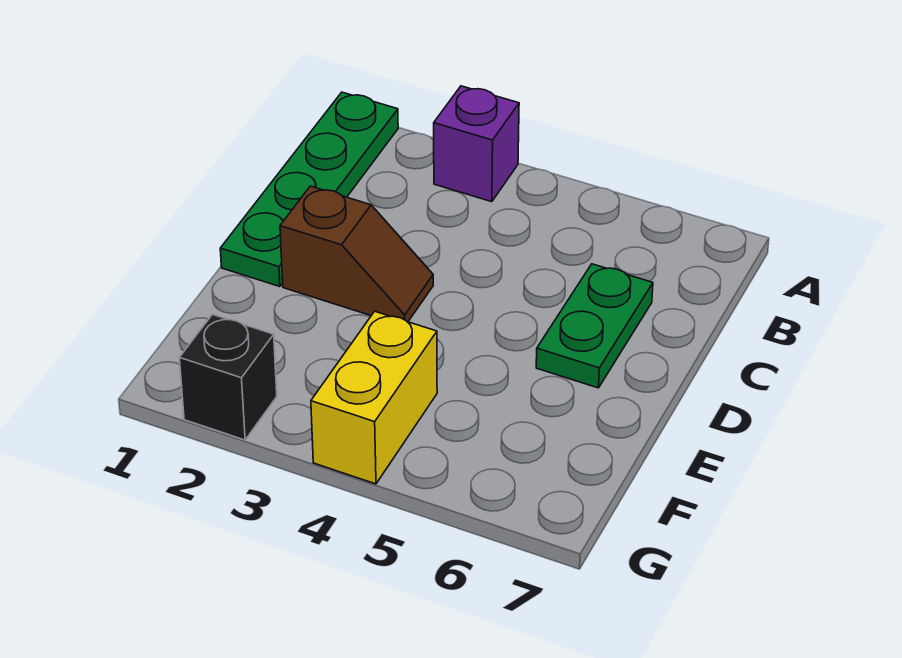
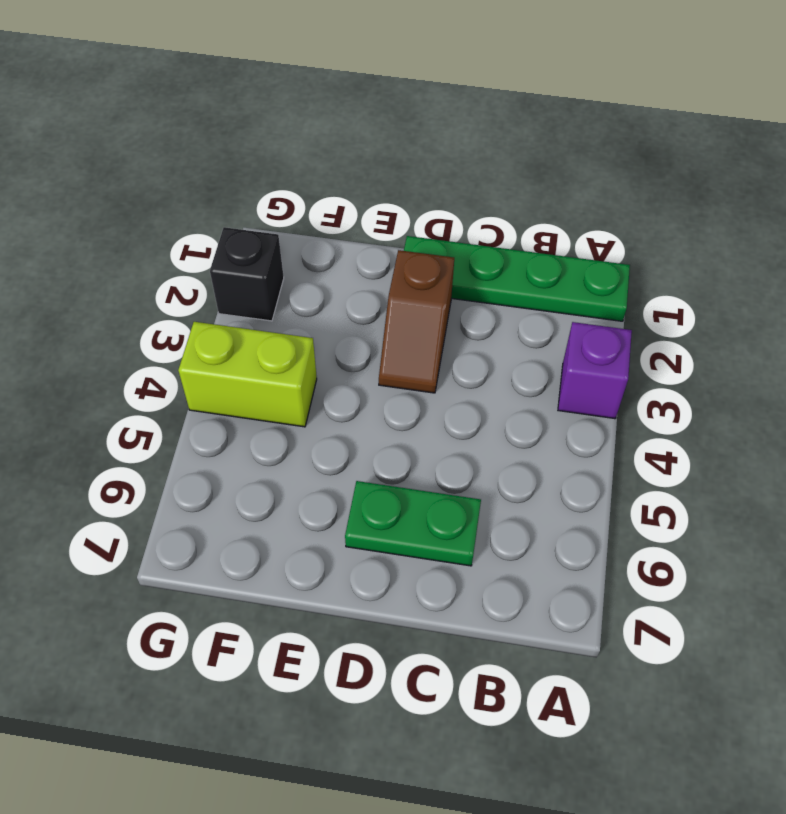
yellow 1x2 brick [311,311,437,484] -> lime 1x2 brick [178,322,317,427]

